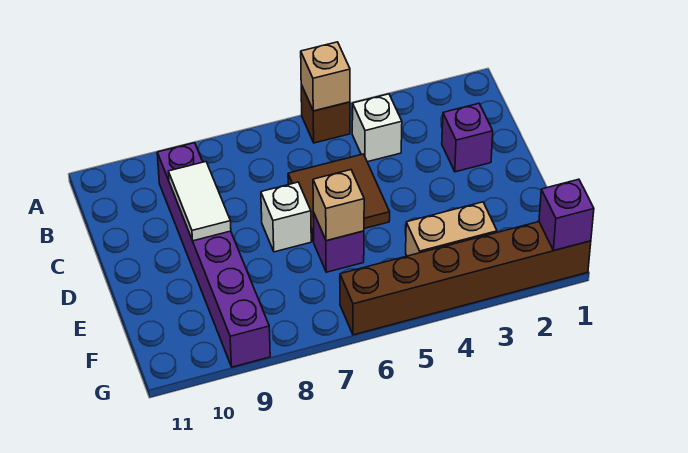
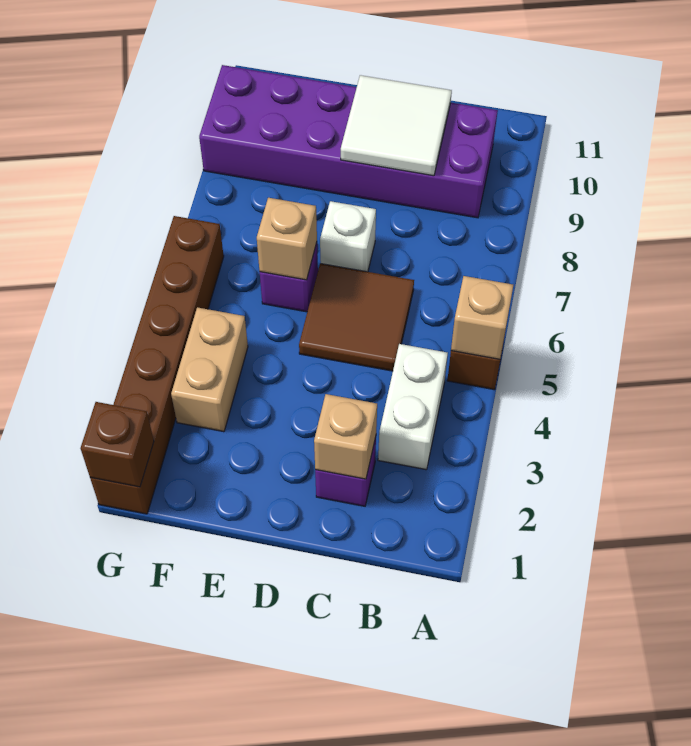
white 1x1 brick [352,94,402,162] -> white 1x2 brick [378,344,448,470]
purple 1x6 brick [157,143,270,367] -> purple 2x6 brick [199,65,498,218]
none -> tan 1x1 brick [314,394,377,479]
white 1x2 tile [168,162,231,241] -> white 2x2 tile [341,75,452,176]
purple 1x1 brick [539,179,594,251] -> brown 1x1 brick [81,402,154,487]

